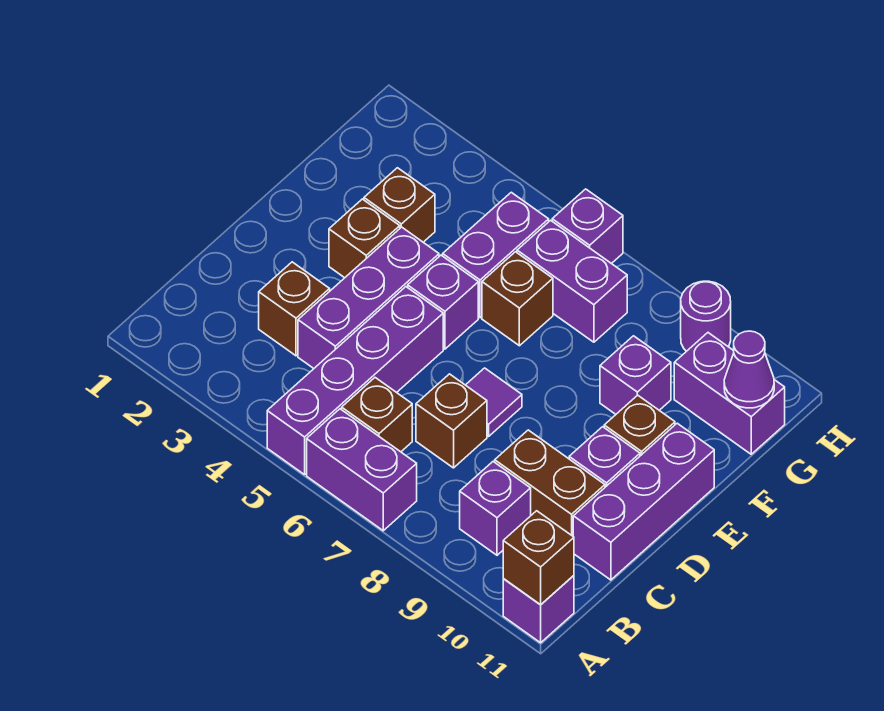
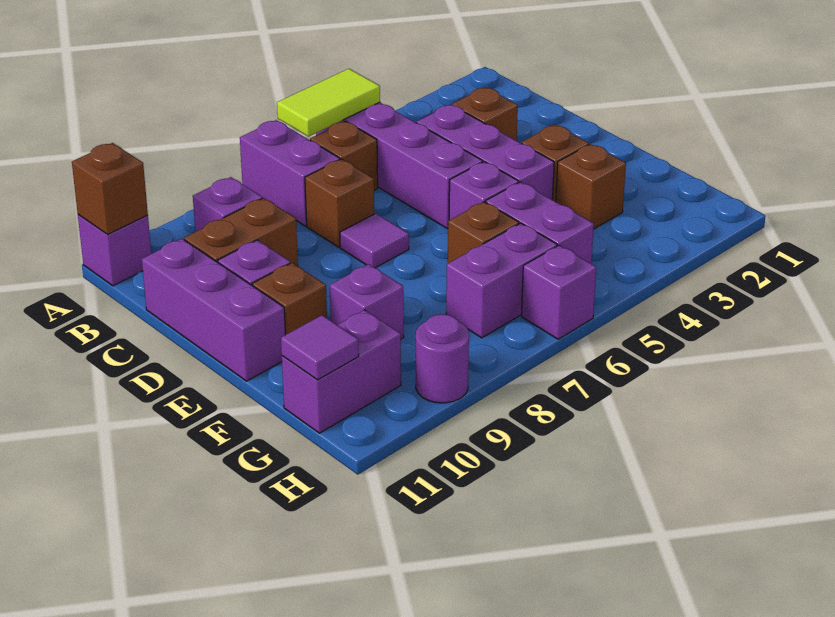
none -> lime 1x2 tile [277,69,380,137]
purple 1x2 brick [307,409,417,531] -> purple 1x2 brick turned to [240,120,340,226]
purple 1x1 cone [724,331,774,408] -> purple 1x1 tile [281,315,359,380]

